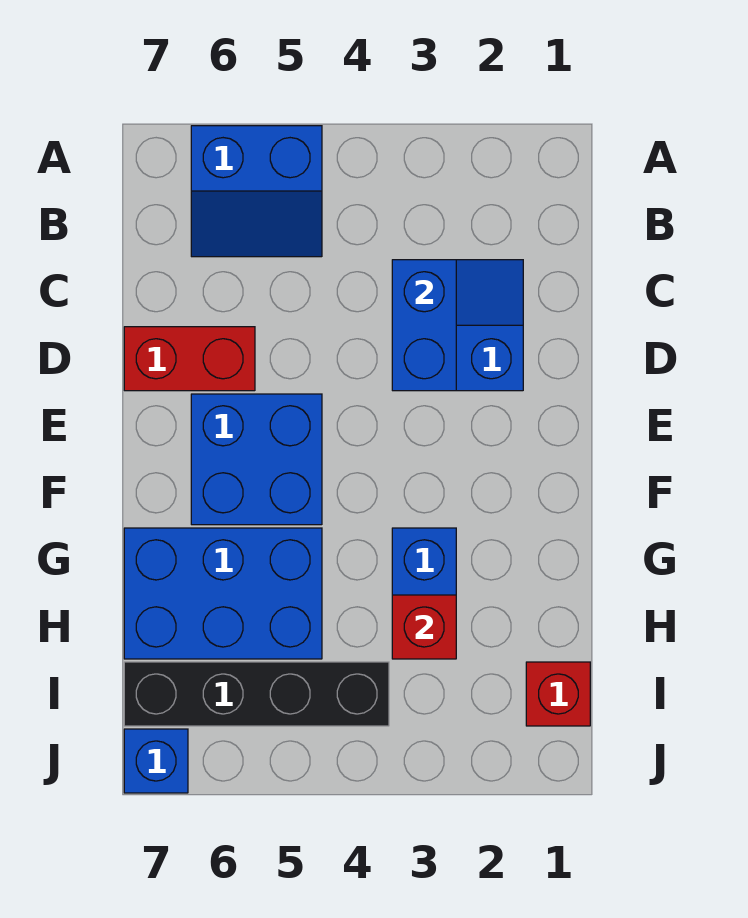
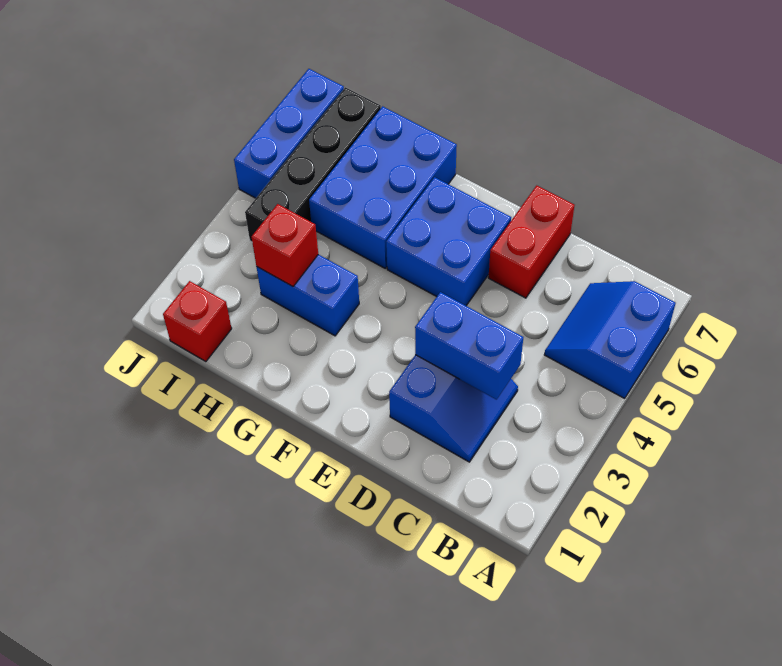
blue 1x1 brick [124,729,188,793] -> blue 1x3 brick [234,69,344,198]

